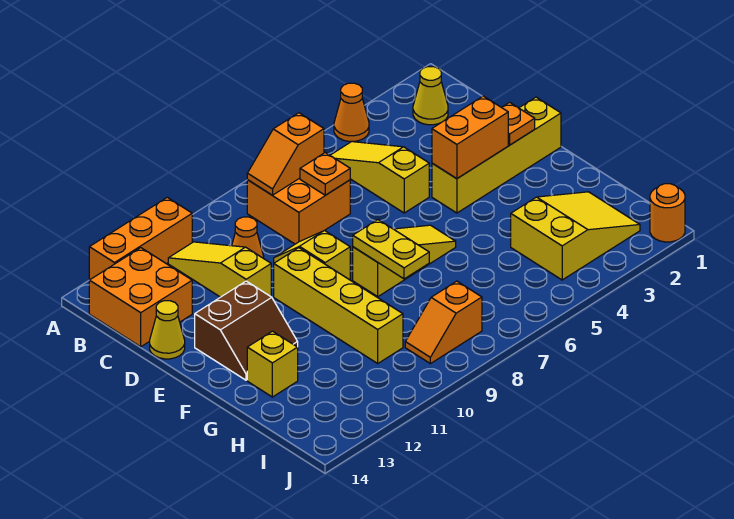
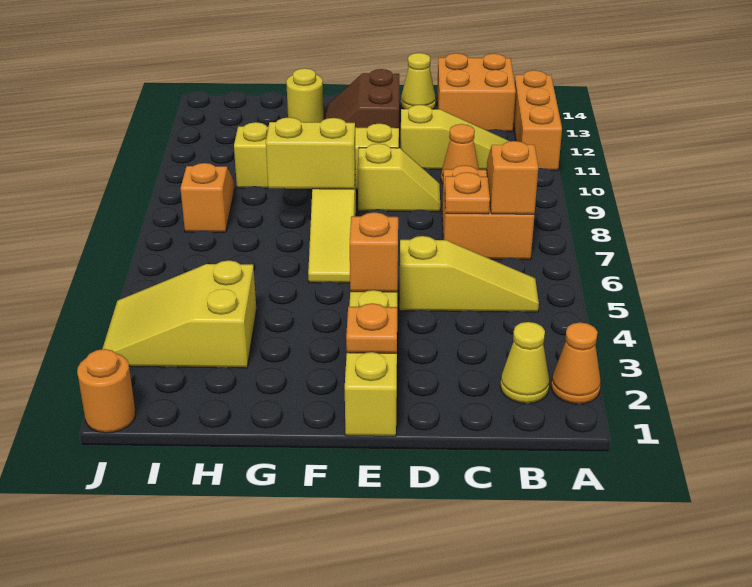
orange 1x1 cone [334,83,369,141] -> orange 1x1 cone moved to [551,322,601,404]
orange 1x2 brick [432,96,508,179] -> orange 1x1 brick [350,212,398,292]
yellow 1x2 plate [353,220,429,279] -> yellow 1x2 brick [266,117,356,189]
yellow 1x1 brick [247,331,298,397] -> yellow 1x1 round brick [286,68,324,122]
yellow 2x3 slope [511,192,640,280] -> yellow 2x3 slope turned to [103,260,256,368]

